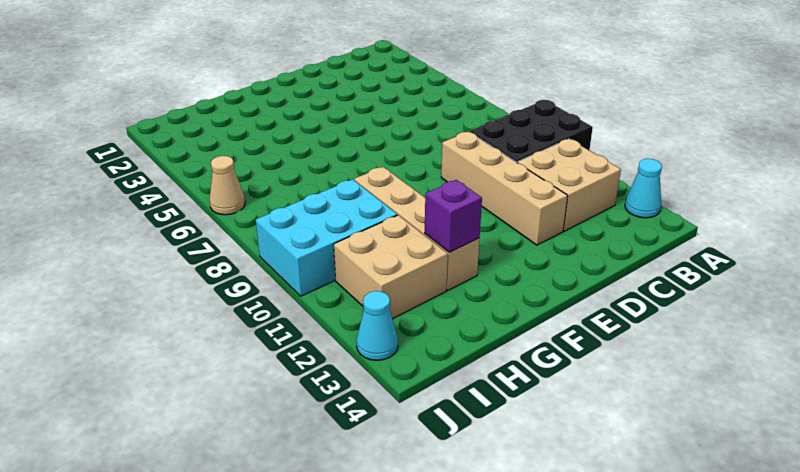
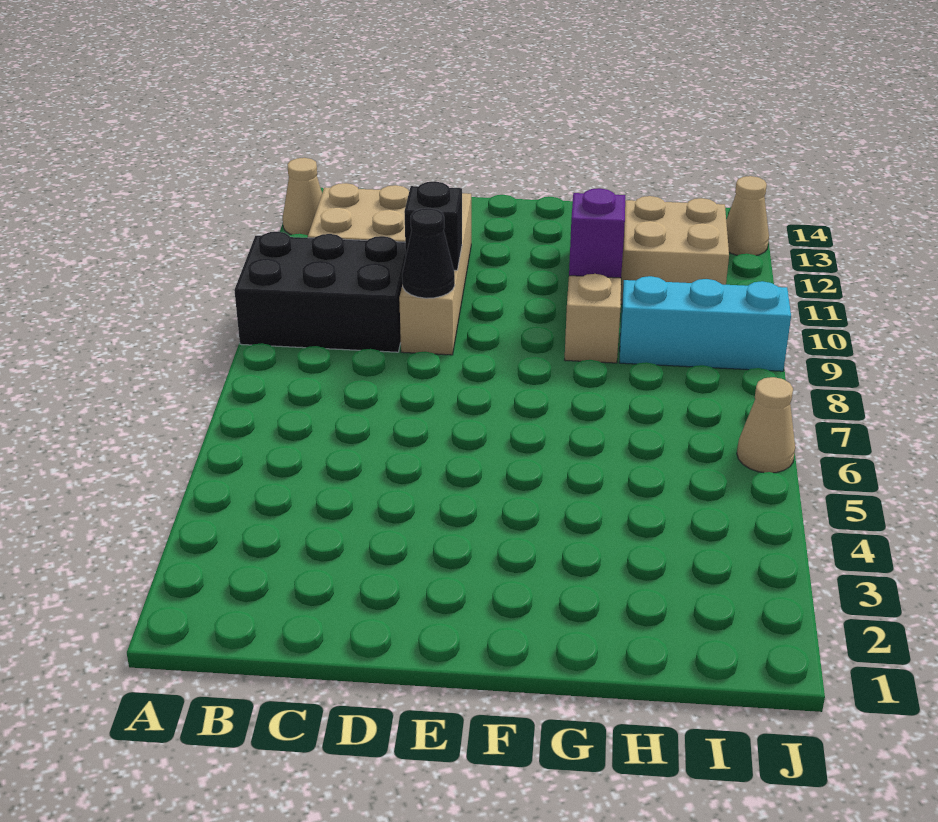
cyan 1x1 cone [625,159,662,218] -> tan 1x1 cone [283,158,322,236]
none -> black 1x1 cone [402,208,455,298]
none -> black 1x1 brick [404,181,462,270]
purple 1x1 brick [425,180,482,252] -> purple 1x1 brick moved to [569,188,625,278]
cyan 2x3 brick [256,179,397,296] -> cyan 1x3 brick [620,276,791,371]
cyan 1x1 cone [357,291,398,360] -> tan 1x1 cone [726,176,769,255]

